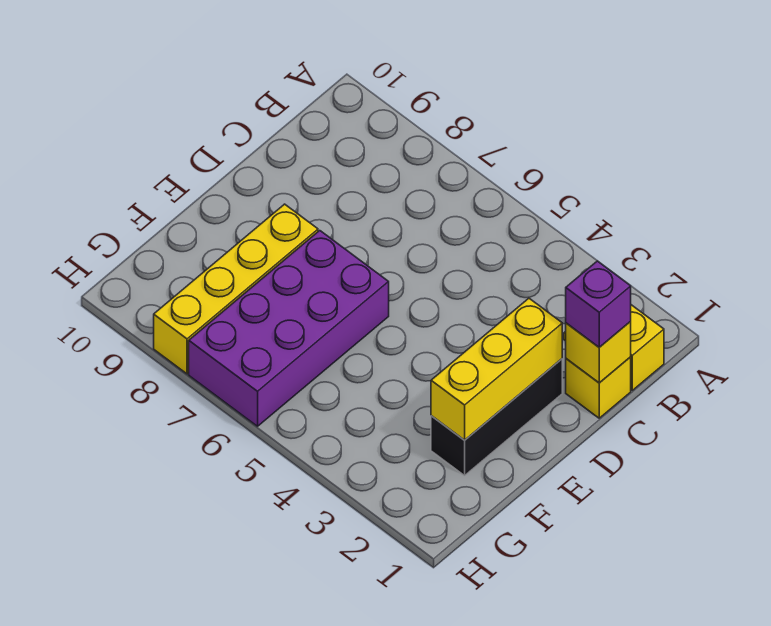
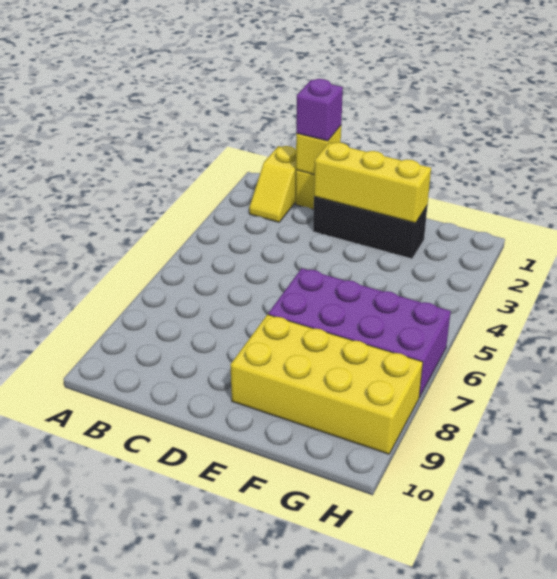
yellow 1x4 brick [154,204,318,374] -> yellow 2x4 brick [230,315,423,454]

